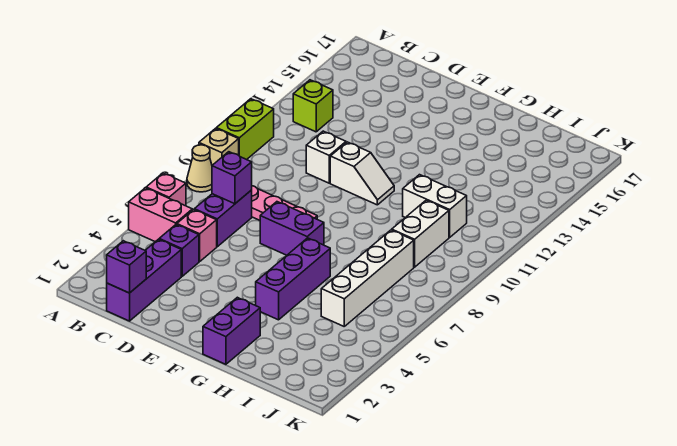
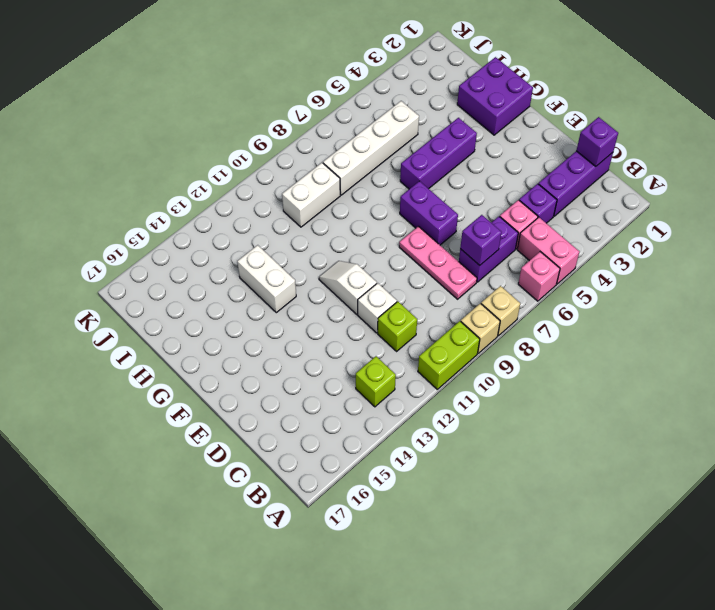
tan 1x1 cone [187,145,212,192] -> tan 1x1 brick [481,286,520,336]
none -> lime 1x1 brick [378,302,417,351]
purple 1x2 brick [203,297,260,364] -> purple 2x2 brick [457,57,533,135]
white 1x2 brick [403,175,467,237] -> white 1x2 brick moved to [237,245,296,313]

